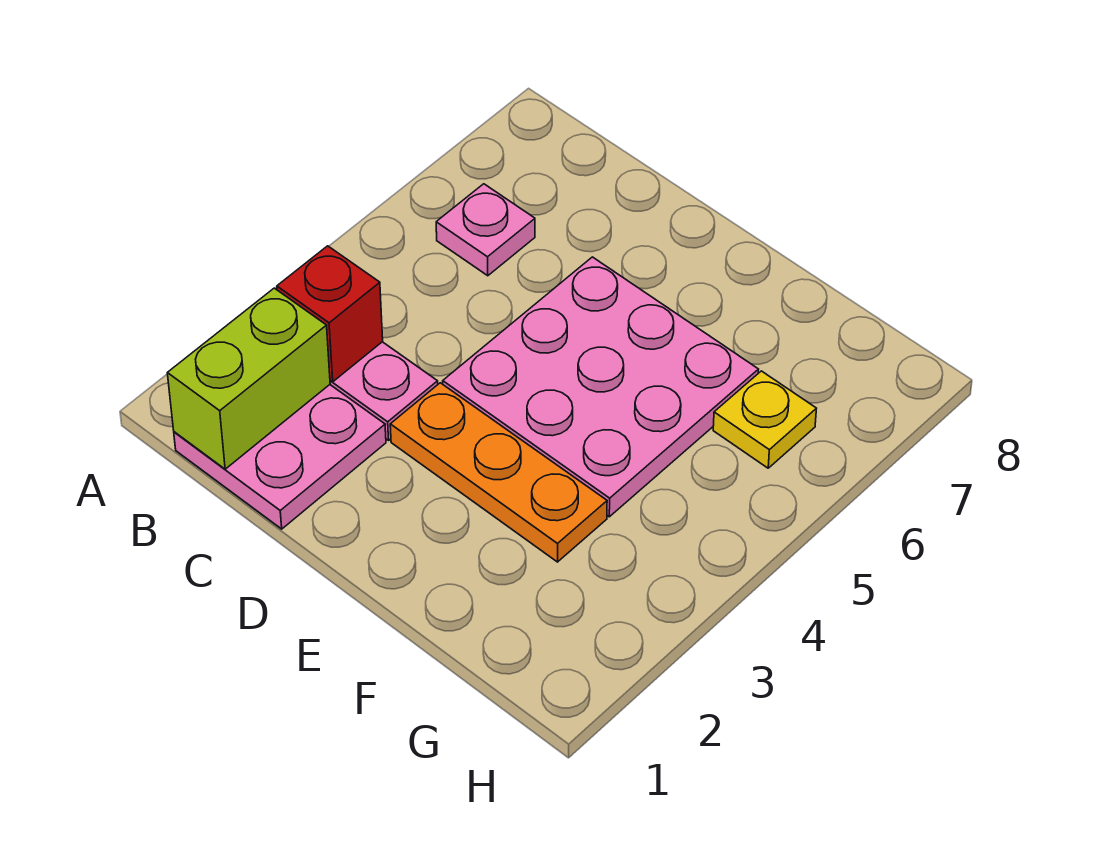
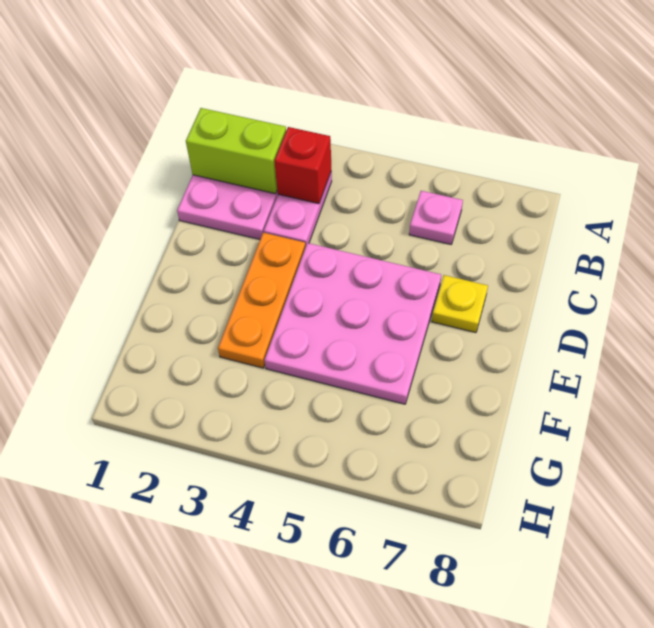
yellow 1x1 plate [713,371,816,468] -> yellow 1x1 plate moved to [432,275,488,333]

